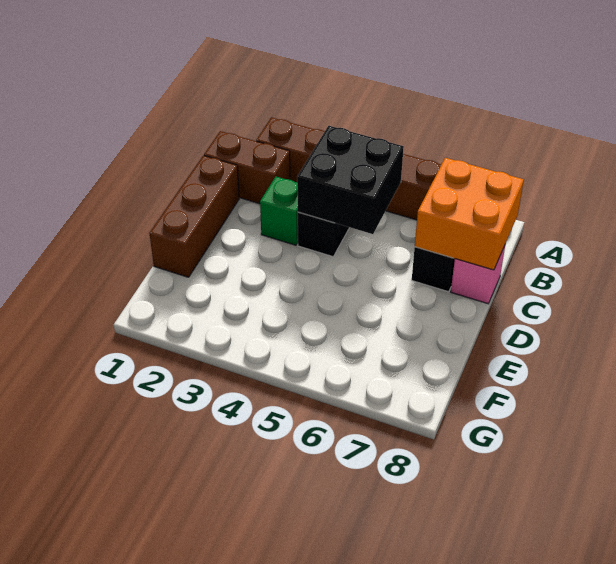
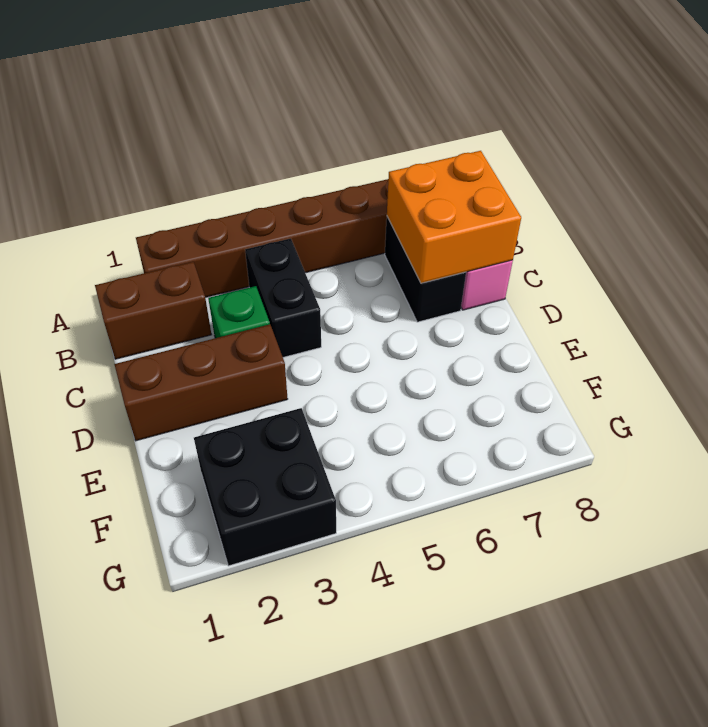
black 2x2 brick [297,126,404,234] -> black 2x2 brick moved to [194,408,336,566]
brown 1x3 brick [149,155,239,277] -> brown 1x3 brick turned to [114,324,288,441]

